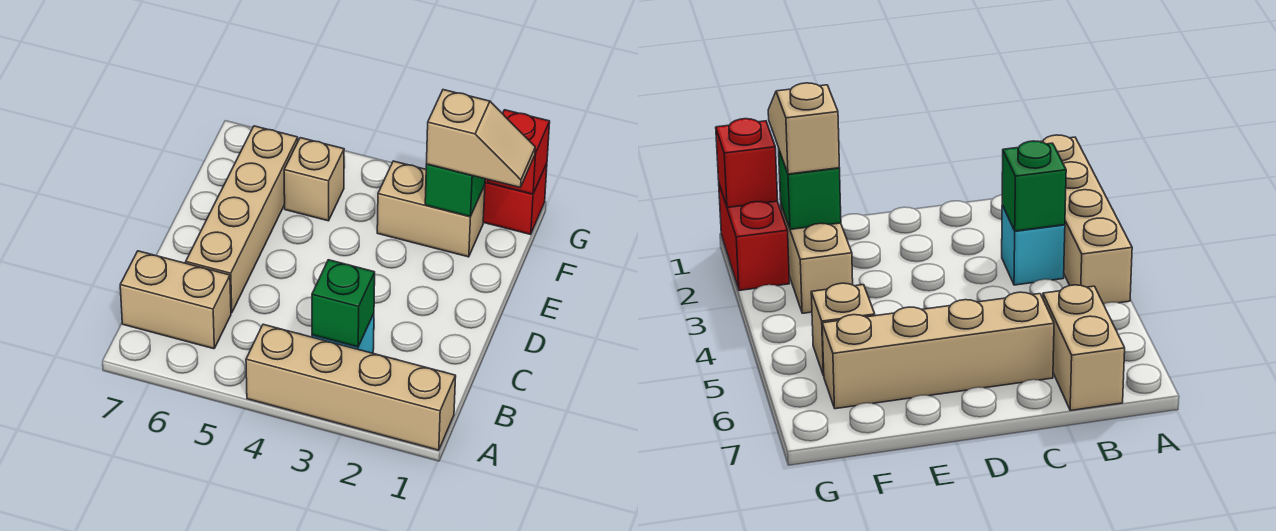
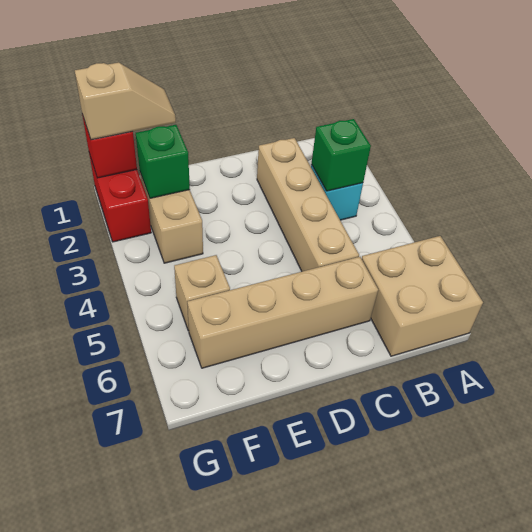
tan 1x4 brick [246,324,456,450] -> tan 1x4 brick moved to [257,138,359,271]
tan 1x2 brick [120,251,231,349] -> tan 2x2 brick [361,236,483,356]
tan 1x2 slope [427,90,535,187] -> tan 1x2 slope turned to [75,62,176,140]

